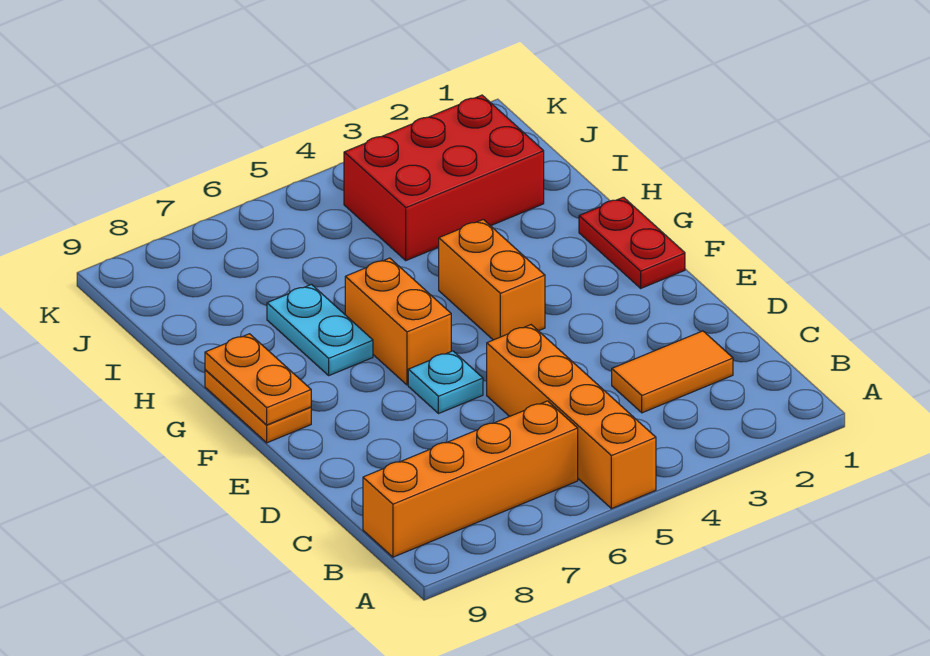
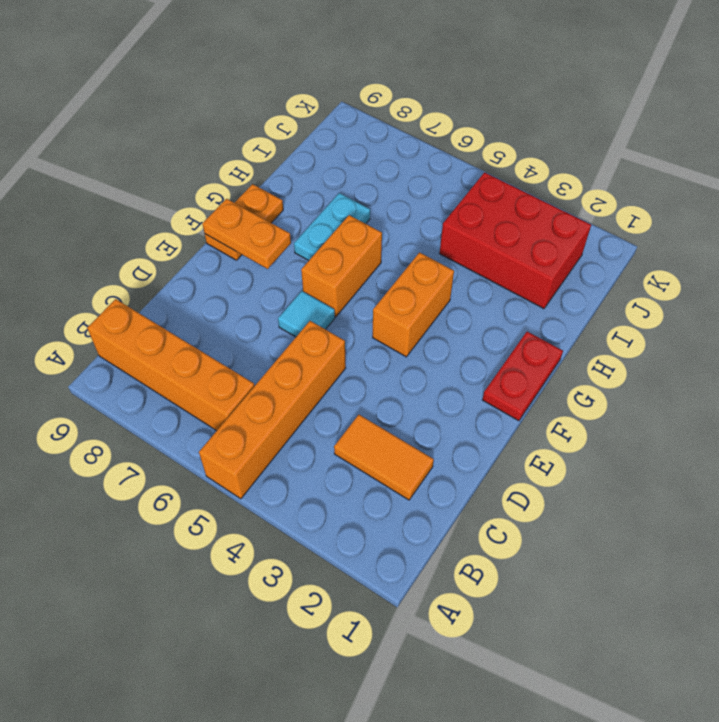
cyan 1x1 plate [408,351,483,414] -> cyan 1x1 tile [278,291,335,337]
orange 1x2 plate [205,334,311,425] -> orange 1x2 plate turned to [203,199,291,269]

